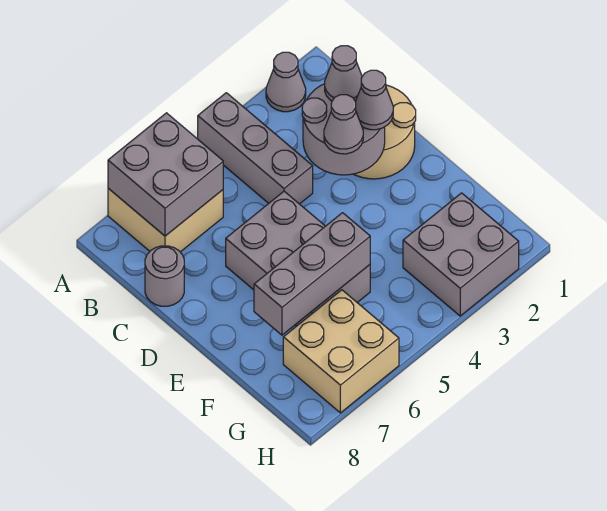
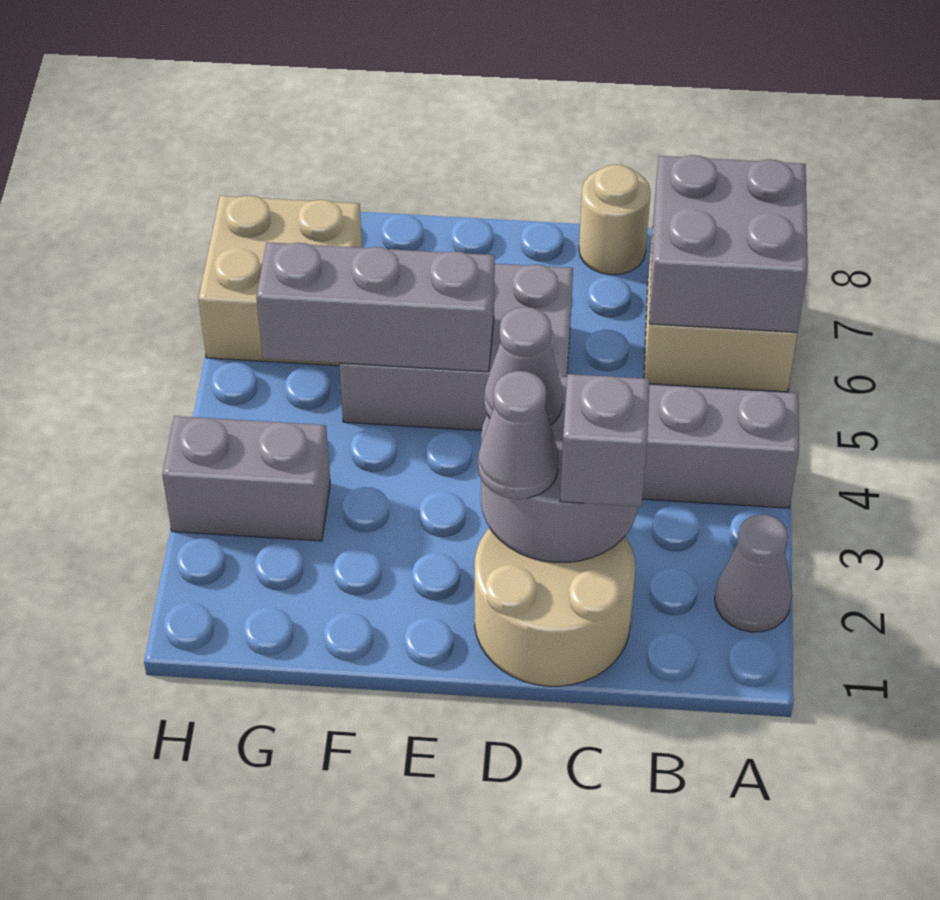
grey 1x1 cone [325,46,362,102] -> grey 1x1 brick [560,374,650,507]
grey 1x1 round brick [145,246,184,306] -> tan 1x1 round brick [579,165,651,275]
grey 1x3 brick [254,213,370,335] -> grey 1x3 brick turned to [256,242,495,372]
grey 2x2 brick [403,193,519,316] -> grey 1x2 brick [162,416,330,541]

